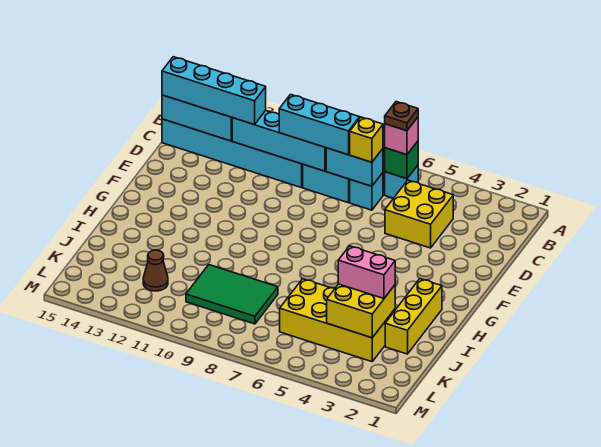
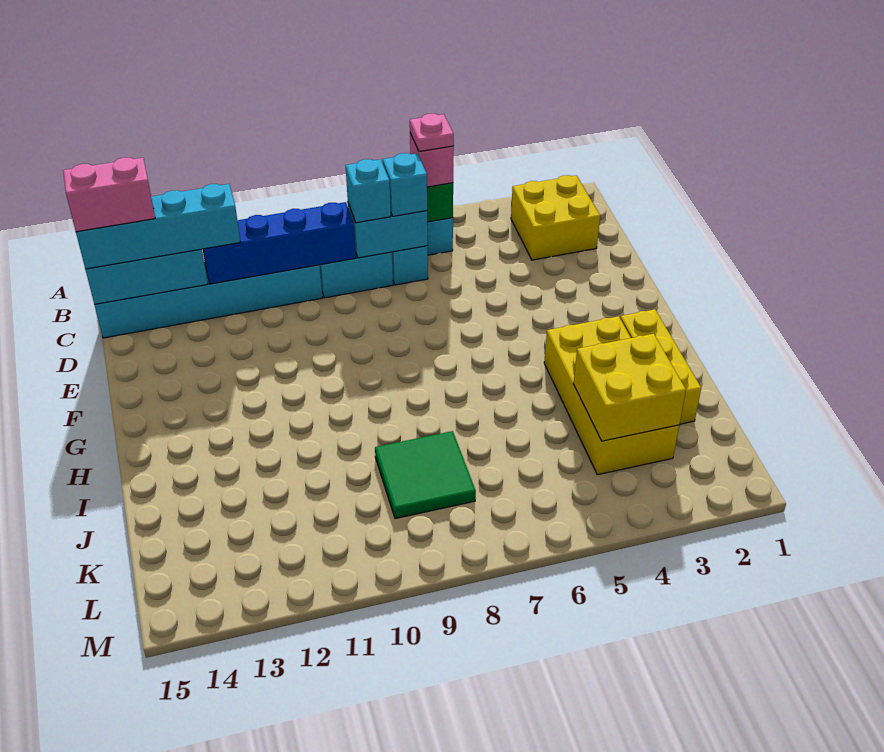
brown 1x1 plate [385,102,418,131] -> pink 1x1 plate [410,114,454,152]
yellow 2x2 brick [385,180,453,248] -> yellow 2x2 brick moved to [511,175,600,260]
yellow 1x1 brick [350,117,383,162] -> cyan 1x1 brick [383,153,427,216]
cyan 1x3 brick [279,95,360,155] -> cyan 1x1 brick [345,159,391,223]
cyan 1x4 brick [232,111,326,171] -> blue 1x4 brick [203,202,356,284]
yellow 2x4 brick [280,279,395,362] -> yellow 2x4 brick turned to [544,316,679,475]
pink 1x2 brick [338,246,395,299] -> pink 1x2 brick moved to [63,158,155,232]
green 2x3 tile [186,265,278,324] -> green 2x2 tile [375,431,476,519]
brown 1x1 cone [143,250,168,291] -> none

